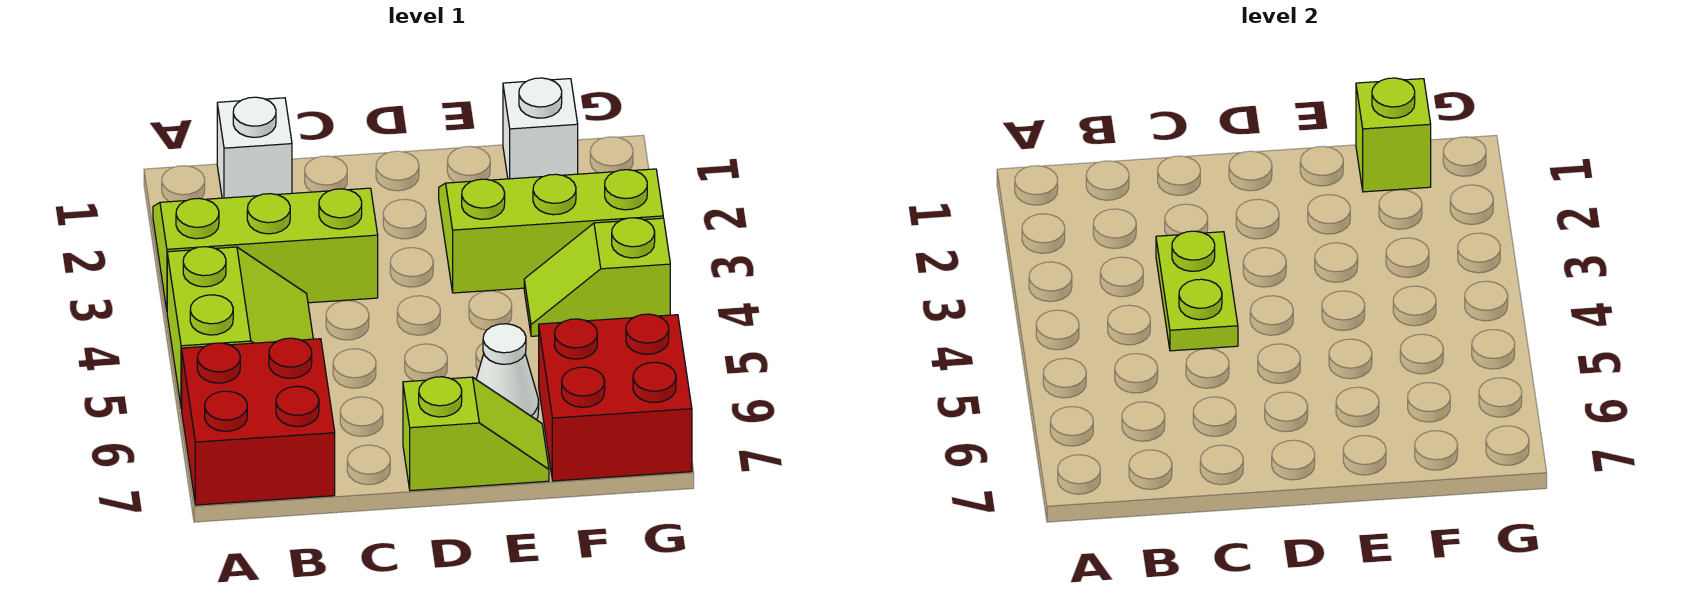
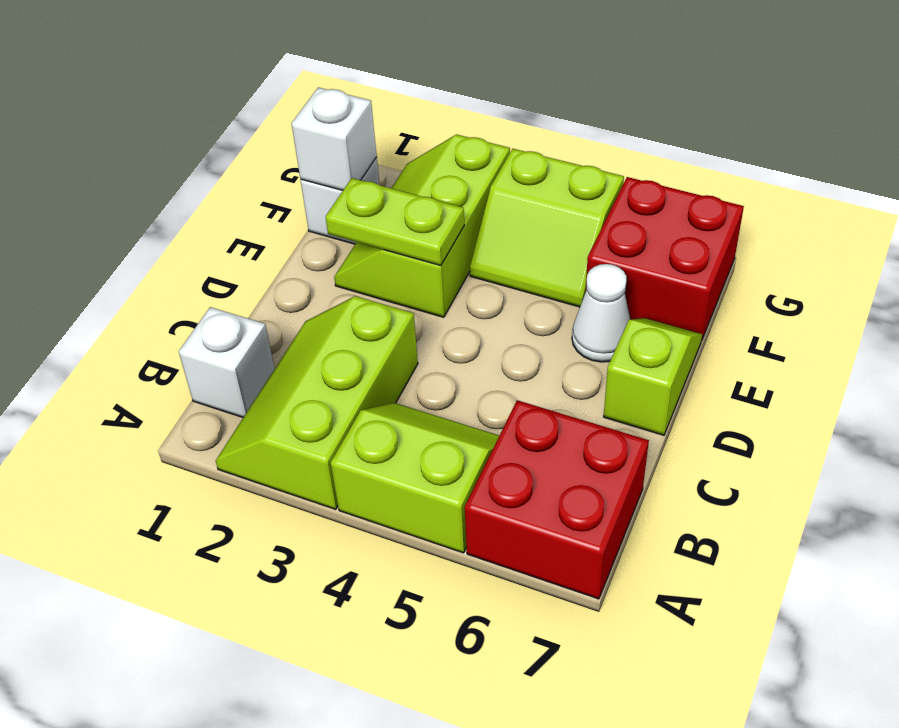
lime 1x2 plate [1156,231,1238,351] -> lime 1x2 plate moved to [326,178,464,266]
lime 1x1 brick [1356,78,1431,192] -> white 1x1 brick [292,87,377,190]
lime 1x2 slope [524,218,670,336] -> lime 2x2 slope [470,149,624,307]

